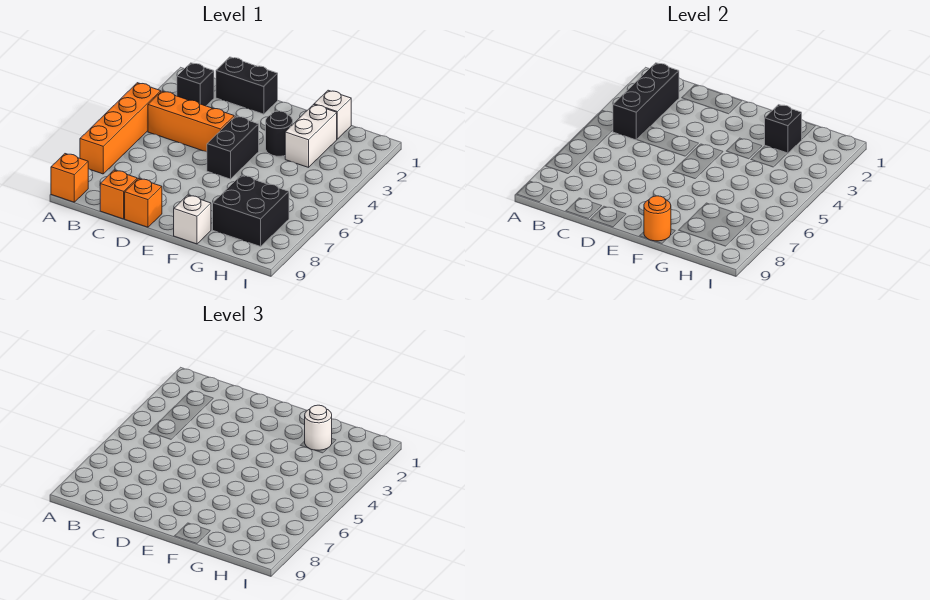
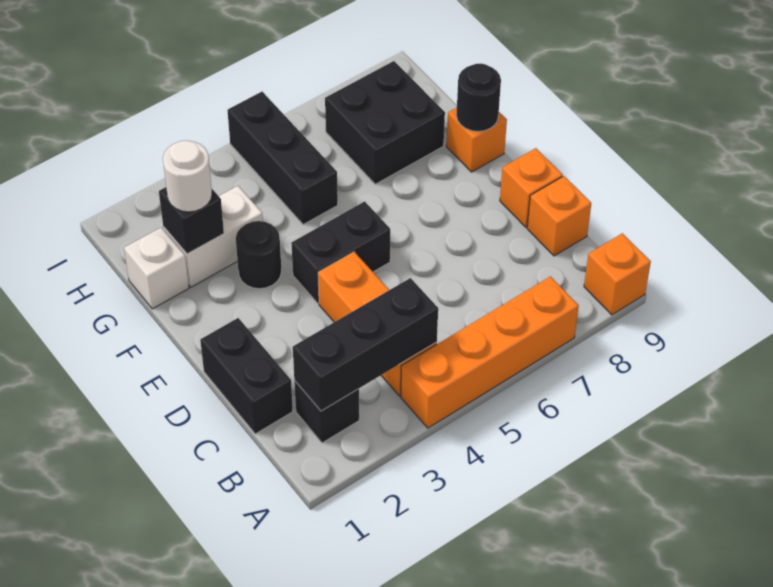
white 1x1 brick [174,195,211,244] -> orange 1x1 brick [446,108,507,172]
orange 1x1 round brick [644,196,671,241] -> black 1x1 round brick [456,63,501,131]
none -> black 1x3 brick [227,92,338,225]

